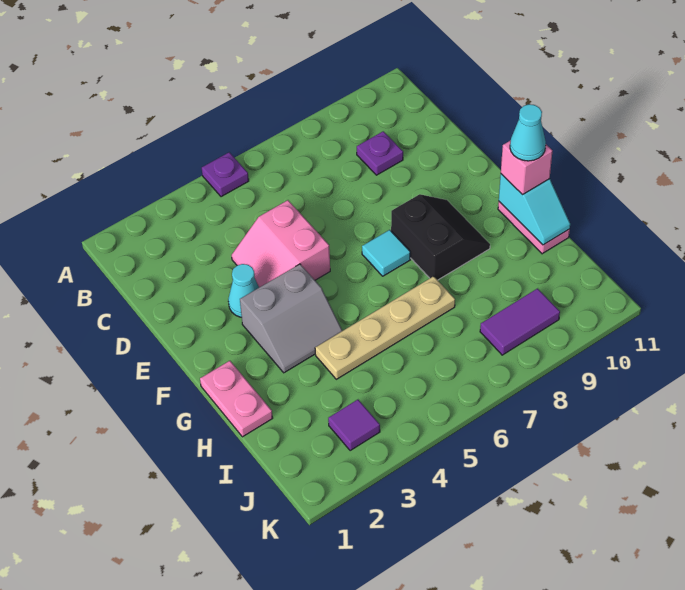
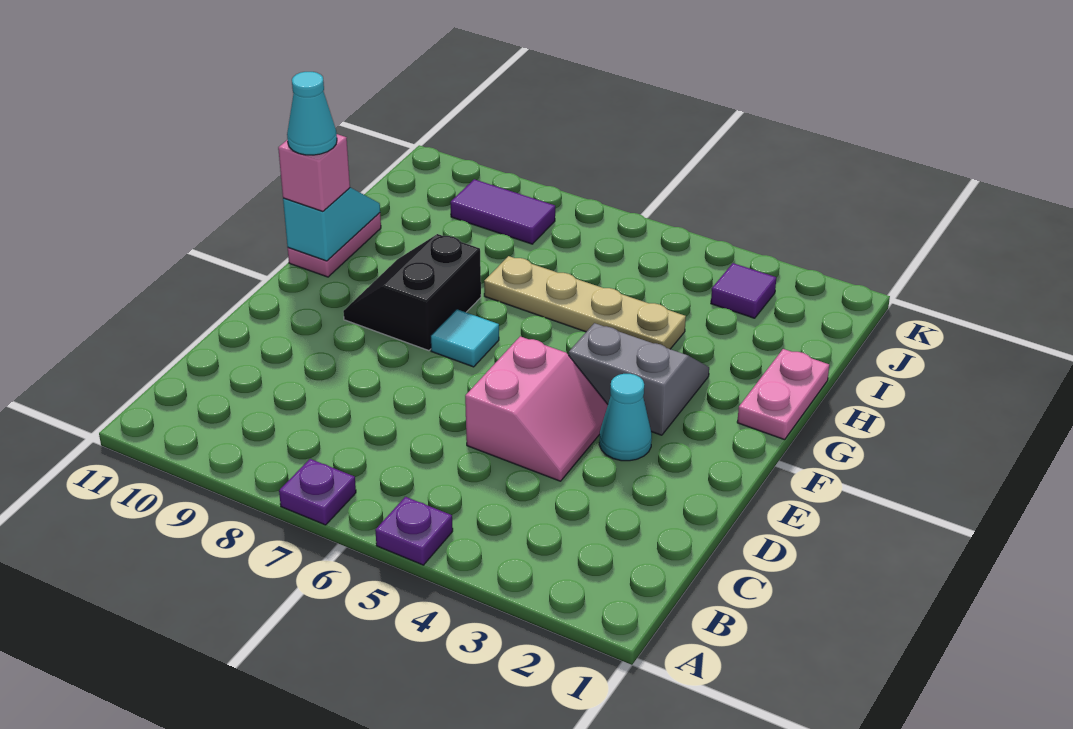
purple 1x1 plate [357,131,403,175] -> purple 1x1 plate moved to [279,459,356,525]

